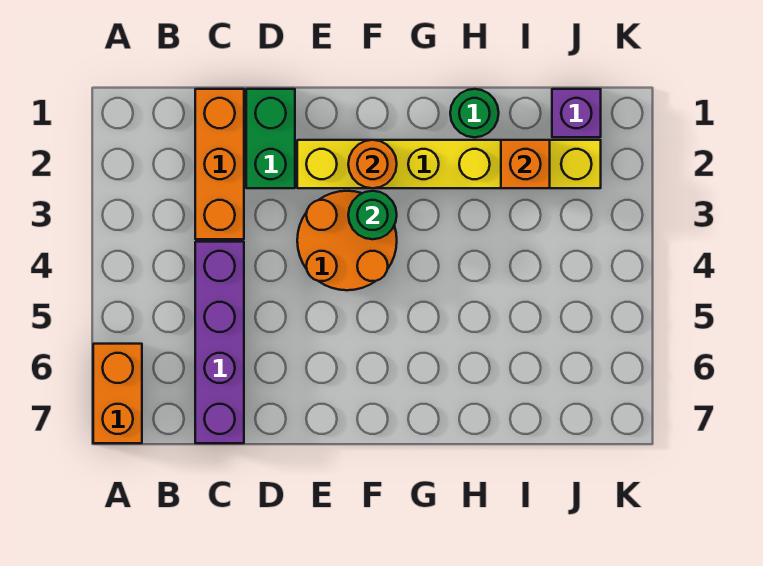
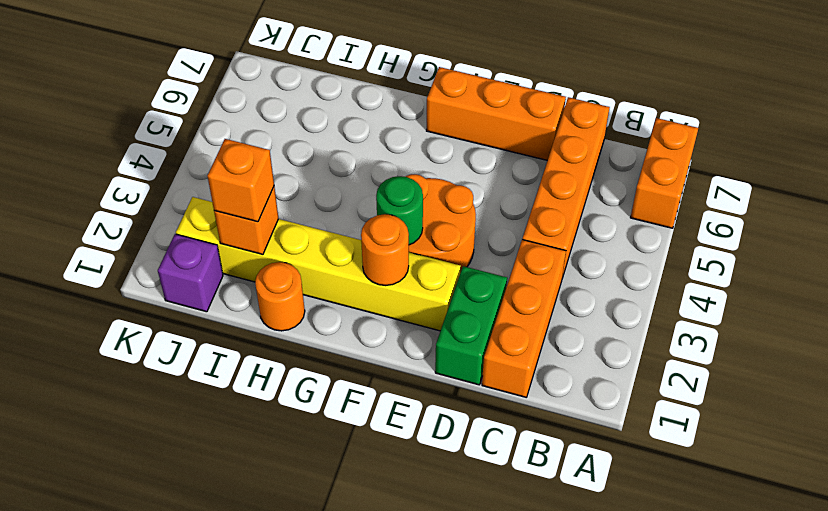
purple 1x4 brick [195,242,244,443] -> orange 1x4 brick [522,97,610,278]
none -> orange 1x3 brick [426,67,566,160]
green 1x1 round brick [450,89,499,137] -> orange 1x1 round brick [255,262,305,331]
none -> orange 1x1 brick [208,139,274,222]

